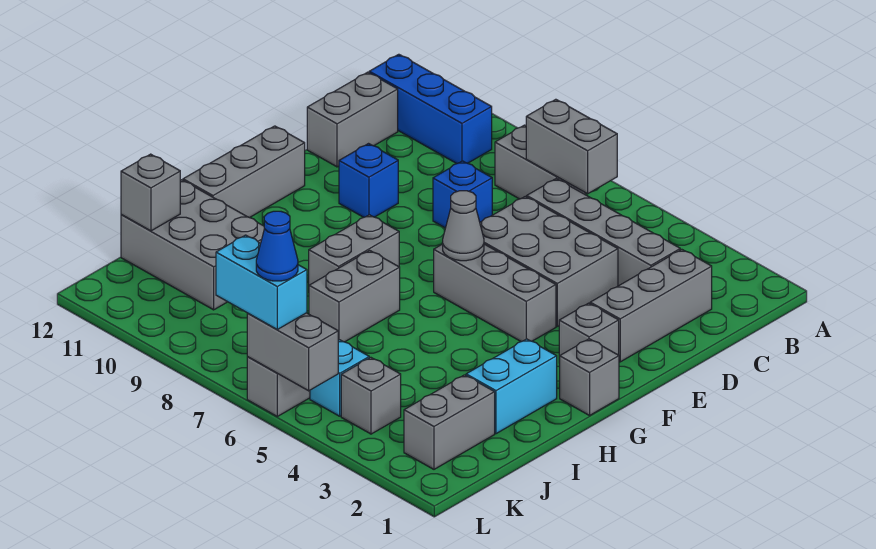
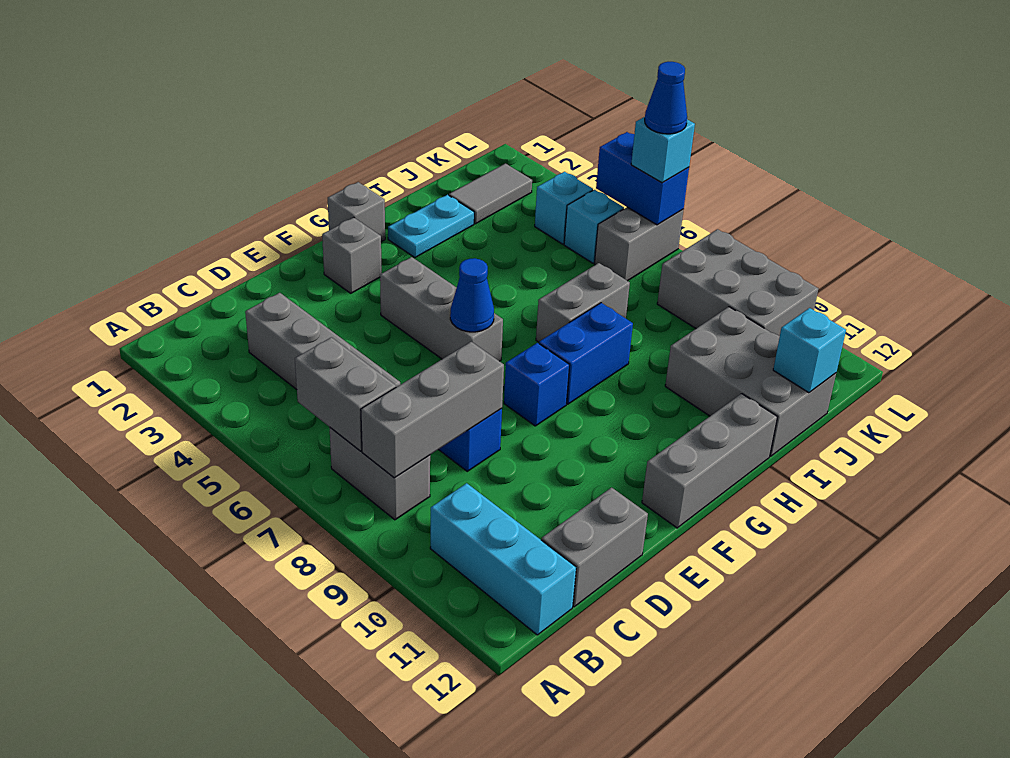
blue 1x3 brick [369,54,492,164] -> cyan 1x3 brick [430,483,576,635]
grey 1x3 brick [590,249,712,362] -> grey 1x3 brick moved to [361,342,504,478]
grey 2x3 brick [480,196,618,326] -> grey 2x3 brick moved to [657,229,818,336]
blue 1x1 brick [339,144,398,217] -> blue 1x1 brick moved to [504,343,570,426]
grey 1x1 cone [443,191,484,261] -> blue 1x1 cone [450,258,494,332]
grey 1x2 brick [309,215,399,285] -> blue 1x2 brick [539,303,633,404]
cyan 1x2 brick [466,339,557,434] -> cyan 1x2 plate [388,195,474,257]
grey 1x2 brick [404,375,495,469] -> grey 1x2 tile [449,164,532,224]
grey 1x1 brick [121,154,180,231] -> cyan 1x1 brick [773,308,846,393]
grey 1x1 brick [341,357,401,434] -> cyan 1x1 brick [535,172,593,244]
grey 1x2 brick [247,313,338,391] -> blue 1x2 brick [596,132,689,225]
cyan 1x2 brick [216,235,307,329] -> cyan 1x1 brick [631,117,695,183]

